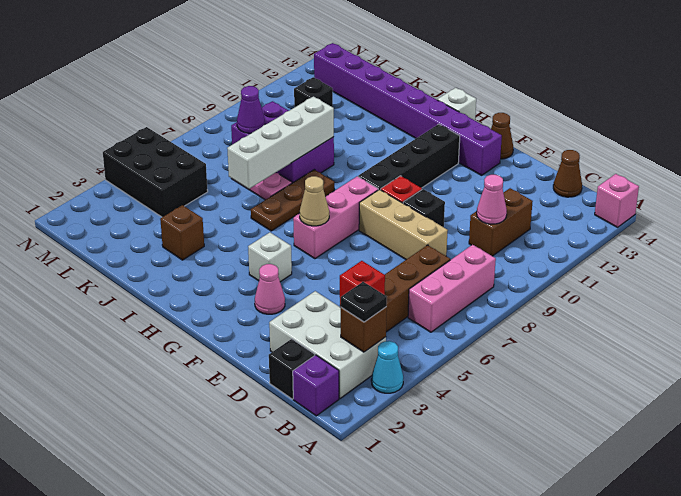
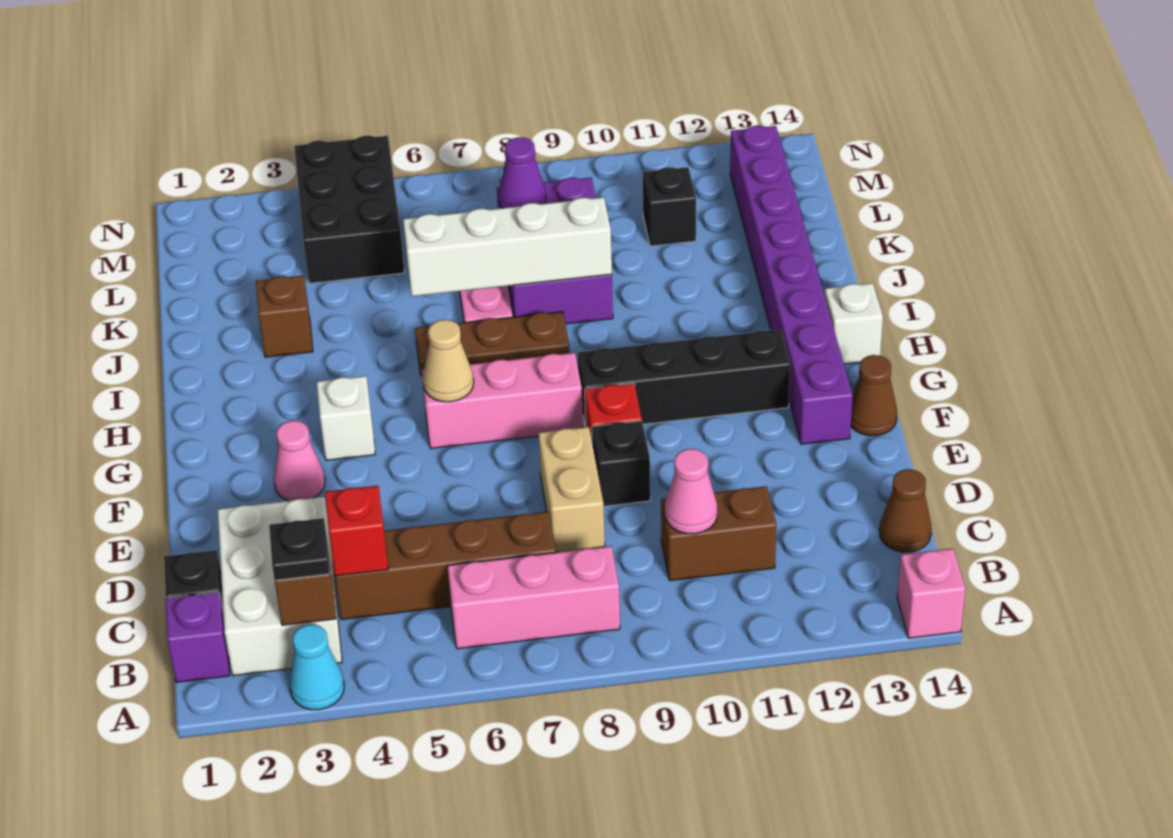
tan 1x3 brick [359,189,448,259] -> tan 1x2 brick [538,427,605,552]

